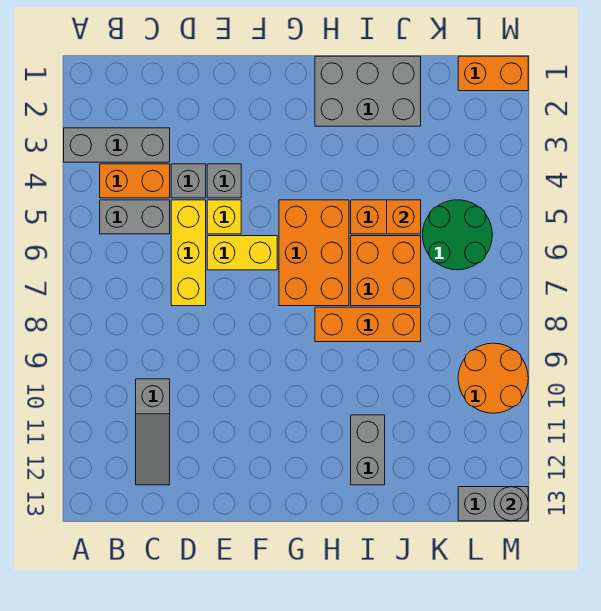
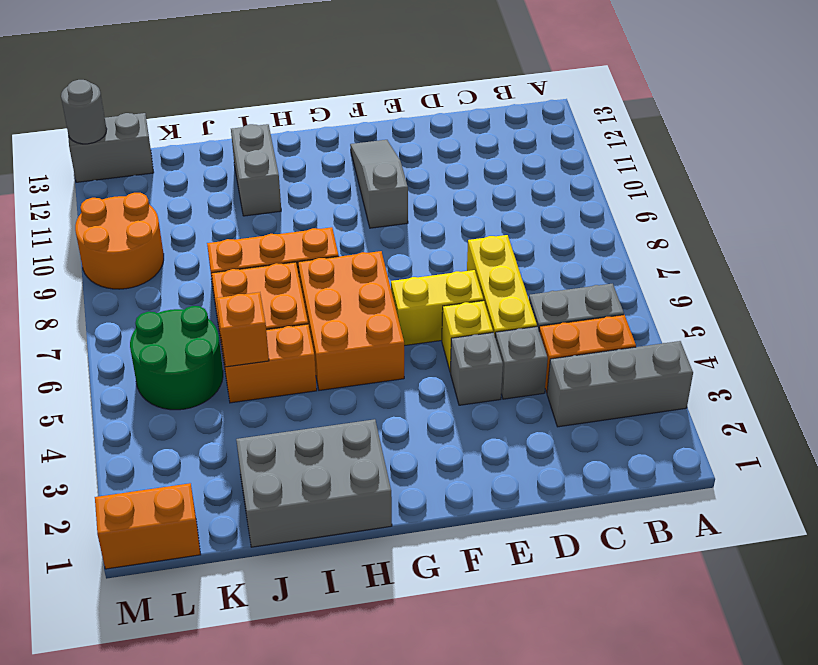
grey 1x3 slope [136,379,170,485] -> grey 1x3 slope moved to [350,140,408,228]

